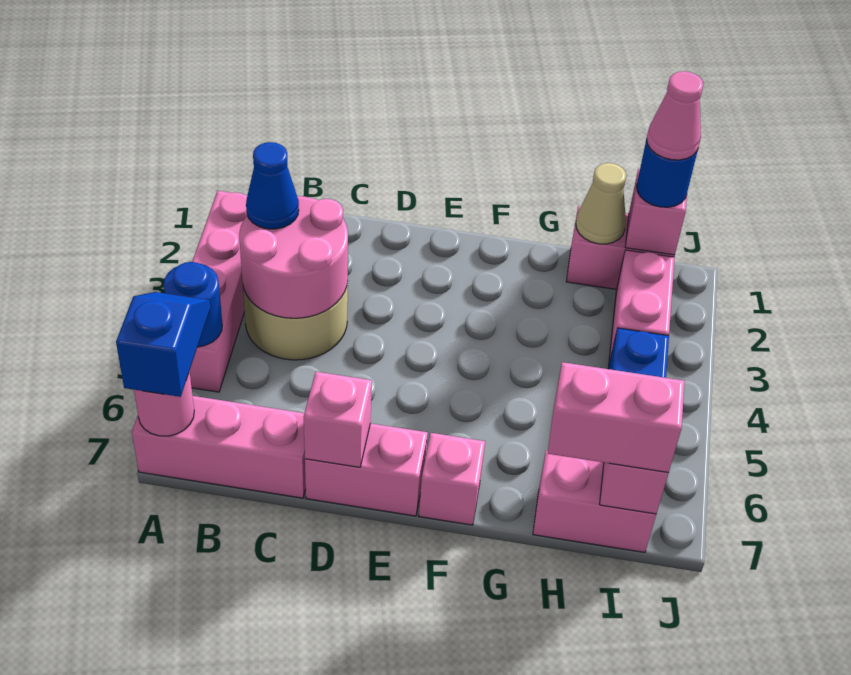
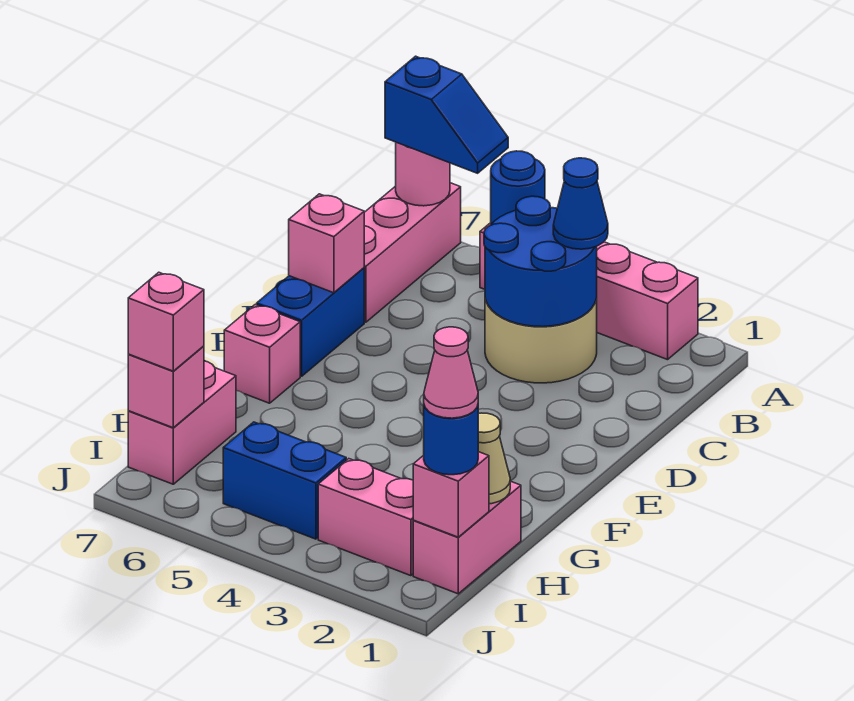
pink 2x2 round brick [239,196,348,318] -> blue 2x2 round brick [484,196,597,327]
pink 1x2 brick [305,423,428,516] -> blue 1x2 brick [257,268,364,376]
pink 1x2 brick [548,362,684,473] -> pink 1x1 brick [128,272,204,371]

